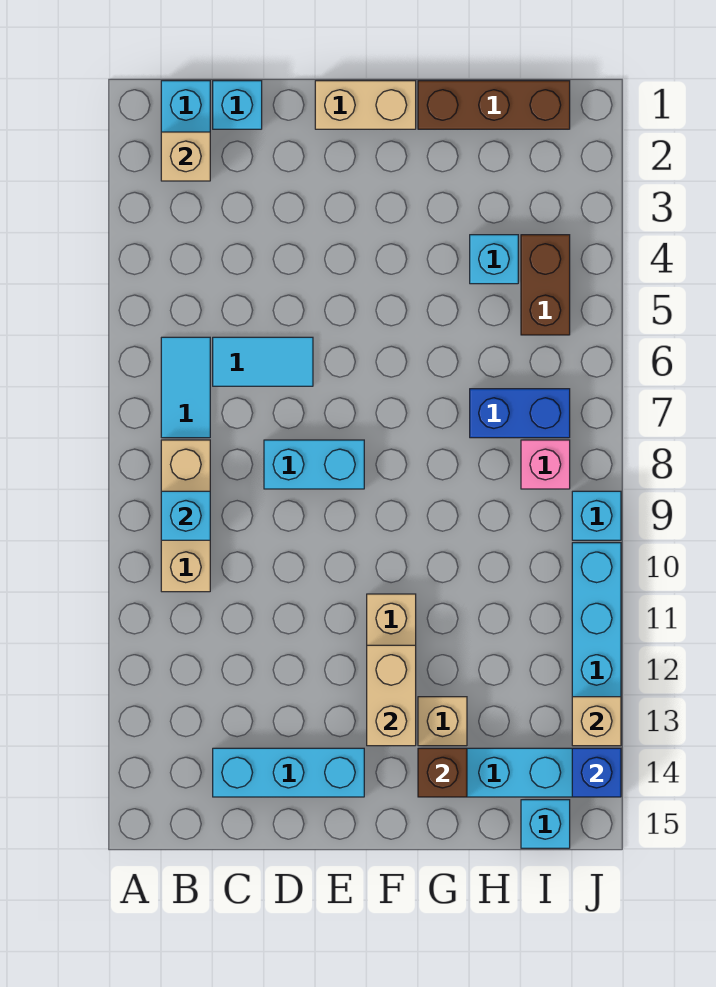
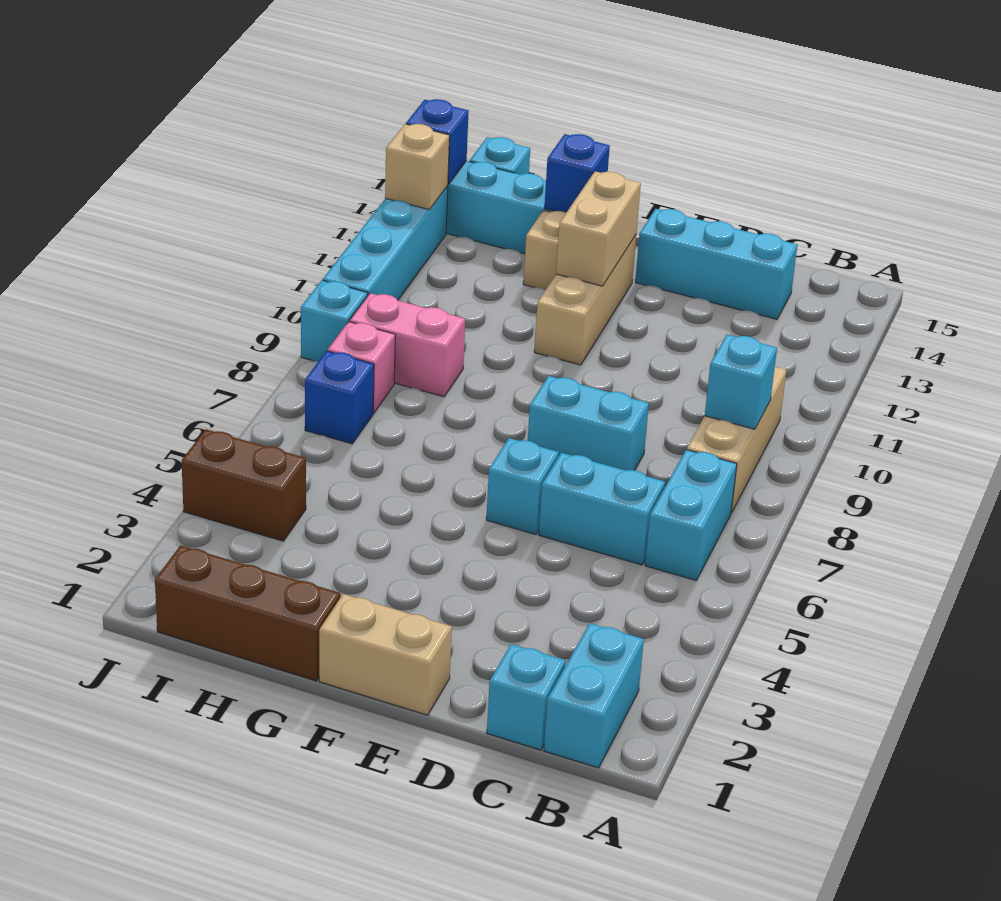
tan 1x1 brick [161,132,210,181] -> none
cyan 1x2 tile [161,337,210,438] -> cyan 1x2 brick [645,450,737,580]
cyan 1x2 tile [213,337,313,386] -> cyan 1x2 brick [539,453,665,565]
brown 1x1 brick [418,748,467,797] -> blue 1x1 brick [544,134,610,212]
cyan 1x1 brick [470,235,518,284] -> cyan 1x1 brick moved to [486,438,559,534]
blue 1x2 brick [470,389,570,438] -> blue 1x1 brick [305,351,374,444]
none -> pink 1x2 brick [350,293,465,397]
brown 1x2 brick [521,235,570,335] -> brown 1x2 brick turned to [182,429,306,541]

